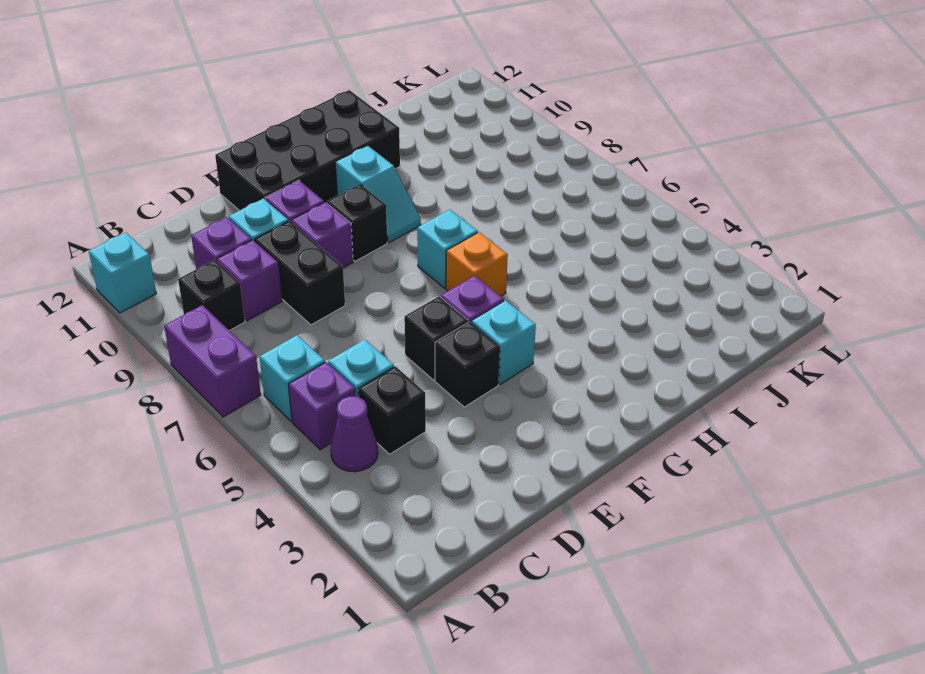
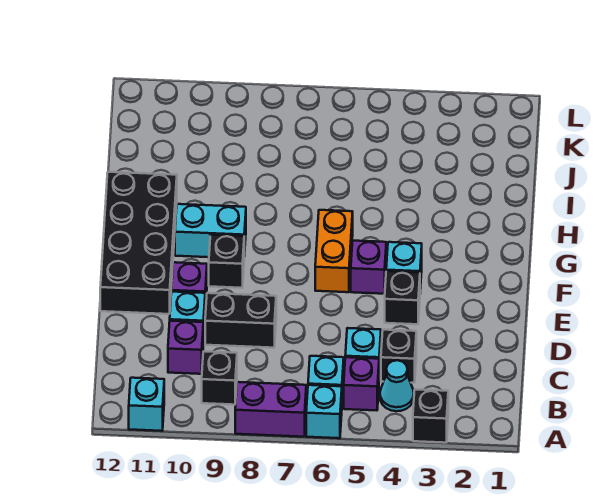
purple 1x1 cone [331,396,378,472] -> cyan 1x1 cone [380,360,414,411]
purple 1x1 brick [217,240,282,321] -> none
black 1x1 brick [404,296,468,380] -> black 1x1 brick moved to [413,389,448,443]
purple 1x1 brick [291,202,353,268] -> none
orange 1x1 brick [446,232,508,296] -> orange 1x2 brick [315,210,353,292]
cyan 1x1 brick [417,210,478,288] -> cyan 1x1 brick moved to [306,385,342,438]
cyan 1x2 slope [335,146,421,243] -> cyan 1x2 brick [175,204,246,257]

